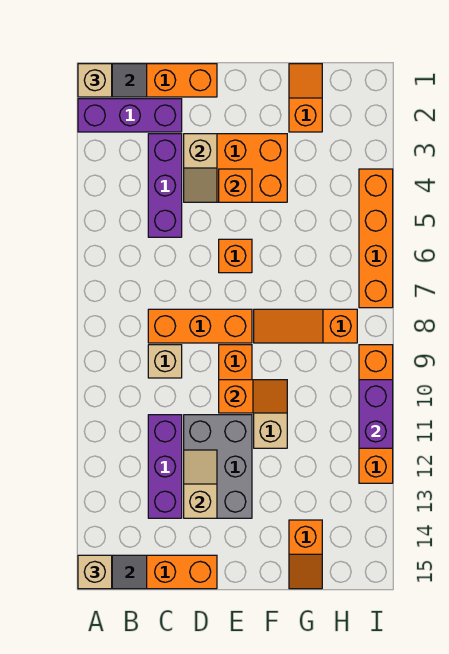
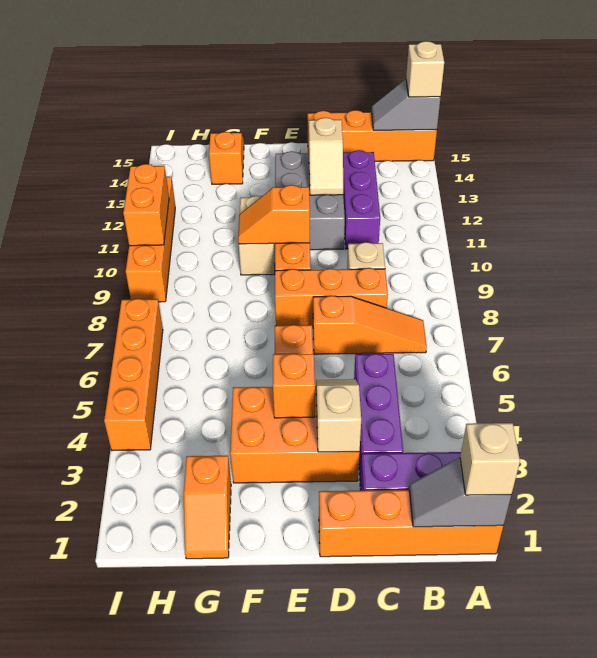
orange 1x3 slope [254,309,357,343] -> orange 1x3 slope moved to [313,296,427,354]
purple 1x2 brick [359,380,393,448] -> orange 1x2 brick [123,164,169,246]

